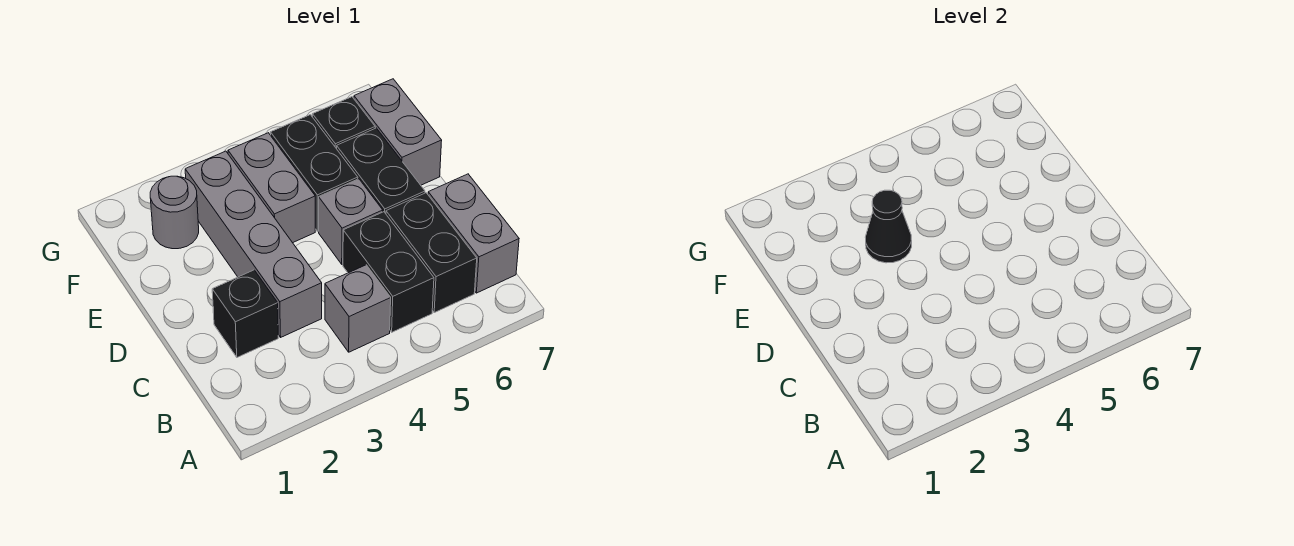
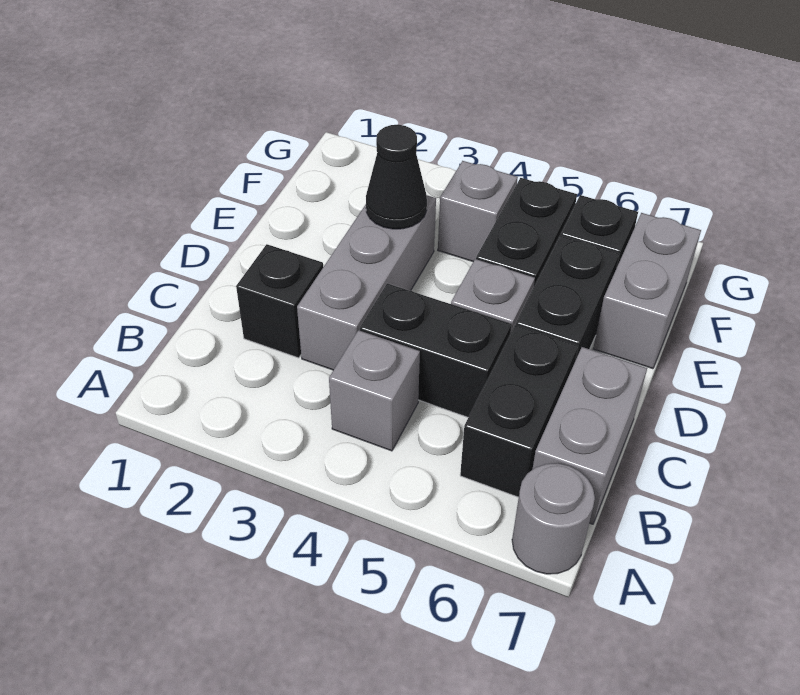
black 1x2 brick [343,212,434,332] -> black 1x2 brick turned to [360,283,512,417]
grey 1x4 brick [185,151,322,337] -> grey 1x3 brick [297,195,436,370]
grey 1x2 brick [228,133,315,243] -> grey 1x1 brick [438,161,518,262]
grey 1x1 round brick [150,176,199,249] -> grey 1x1 round brick moved to [512,463,595,574]

